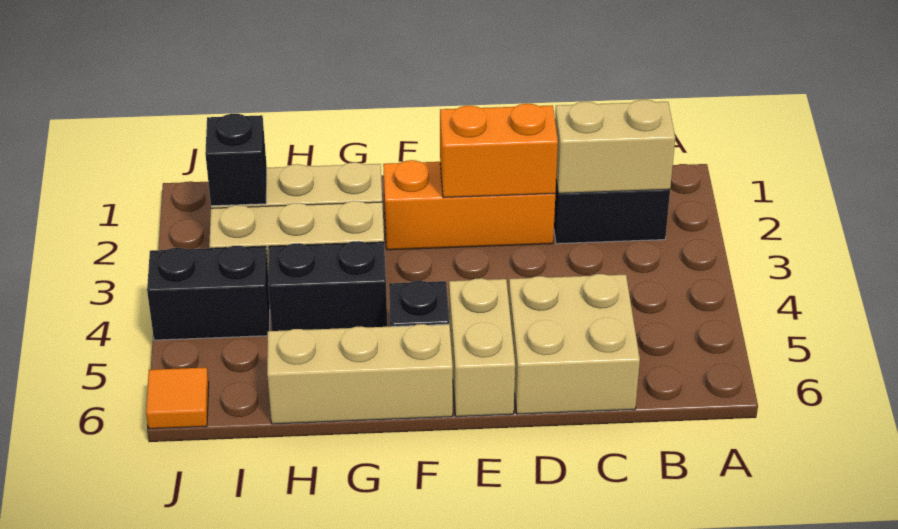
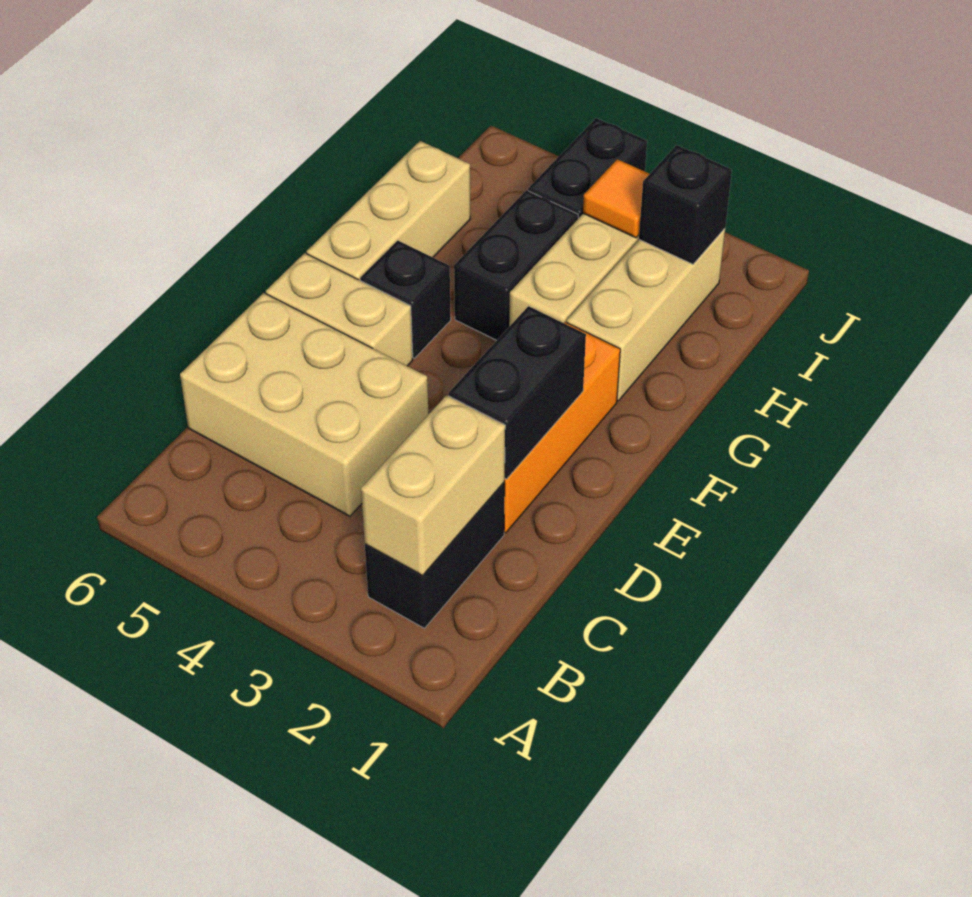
tan 2x2 brick [509,274,640,414] -> tan 2x3 brick [180,293,428,516]
orange 1x2 brick [440,104,558,198] -> black 1x2 brick [449,306,586,479]
orange 1x1 tile [146,367,209,429] -> orange 1x1 tile moved to [583,159,649,238]

